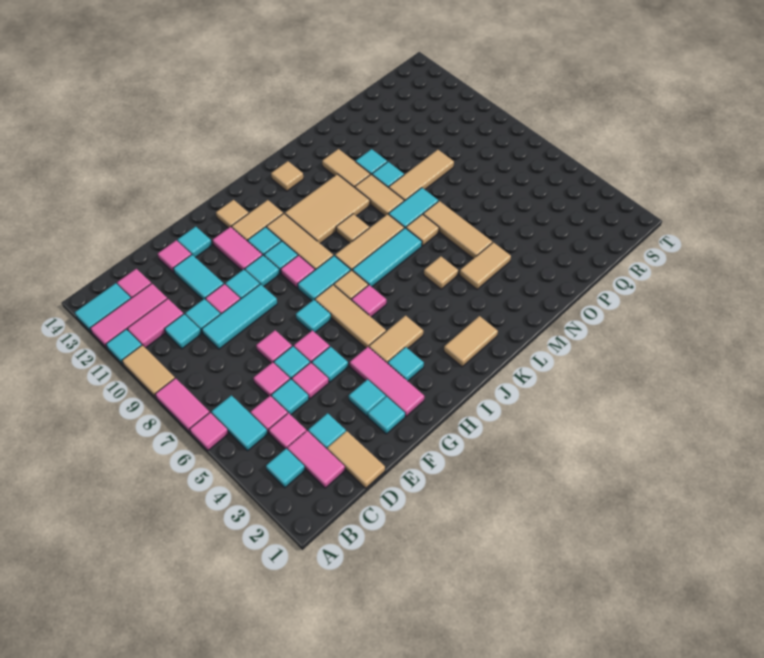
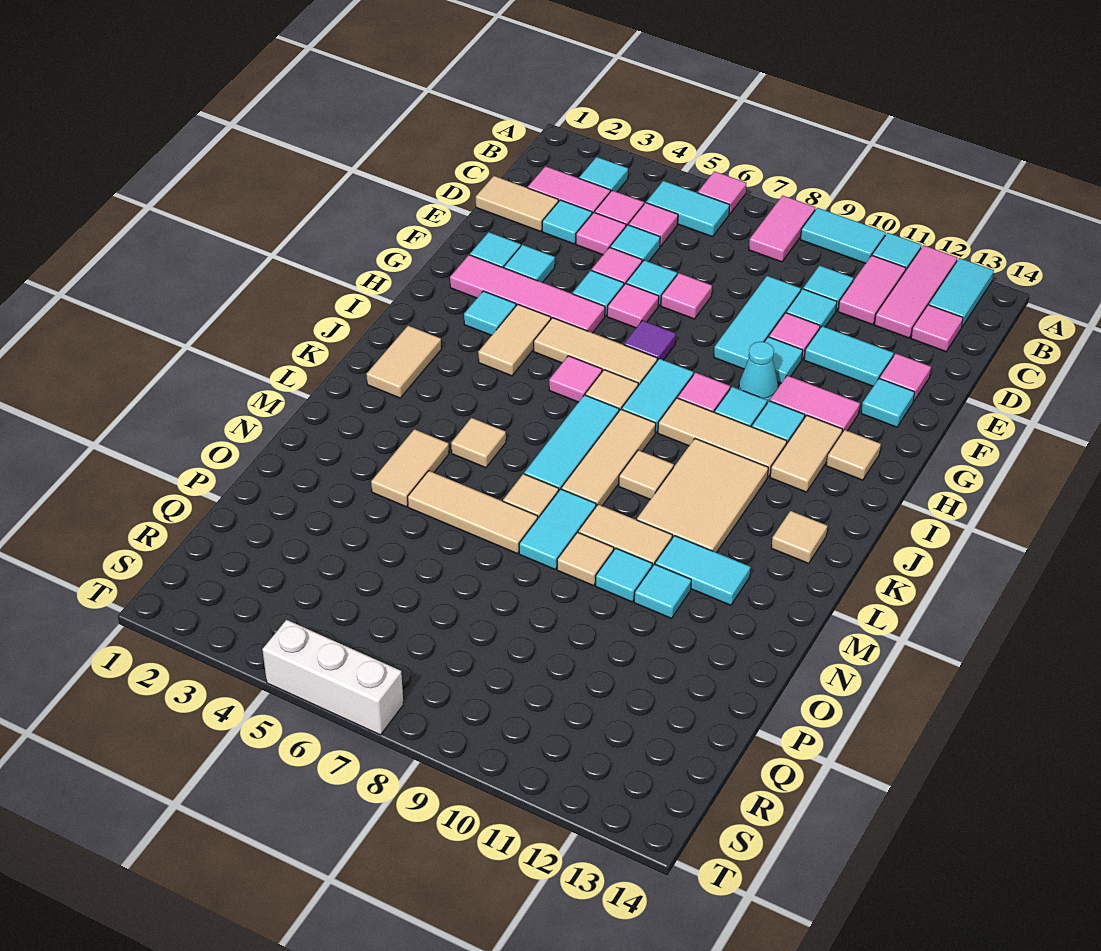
pink 1x2 tile [155,378,210,433] -> pink 1x2 tile turned to [749,195,815,262]
tan 1x2 tile [122,345,175,397] -> cyan 1x2 tile [800,208,886,263]
pink 1x1 tile [253,362,290,396] -> pink 1x1 tile moved to [576,212,626,255]
pink 1x3 tile [350,347,424,417] -> pink 1x4 tile [450,255,605,333]
cyan 1x1 tile [296,300,331,332] -> purple 1x1 tile [624,321,676,360]
cyan 1x1 tile [245,255,280,287] -> cyan 1x1 cone [739,342,778,403]
tan 1x2 tile [322,149,370,187] -> cyan 1x2 tile [655,536,750,605]
tan 1x3 tile [389,150,454,201] -> tan 1x1 tile [557,532,614,586]
none -> white 1x3 brick [262,620,403,735]

